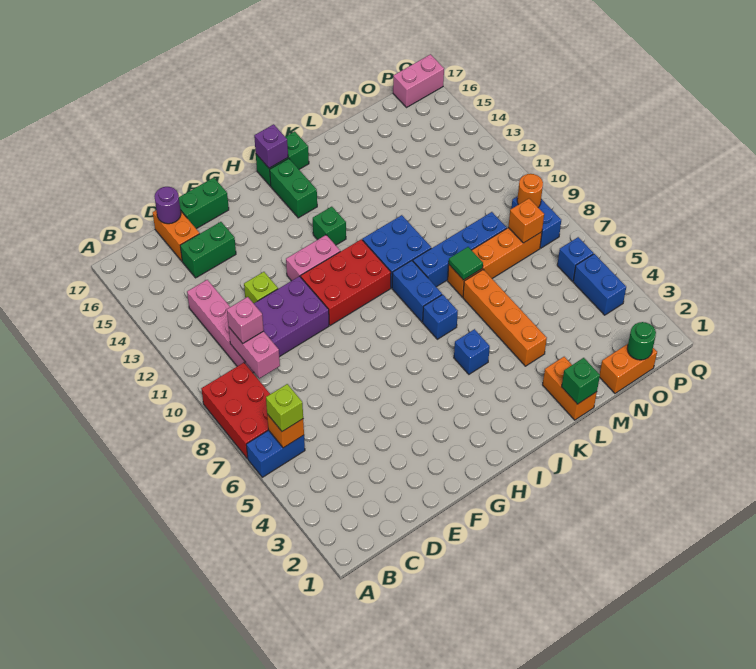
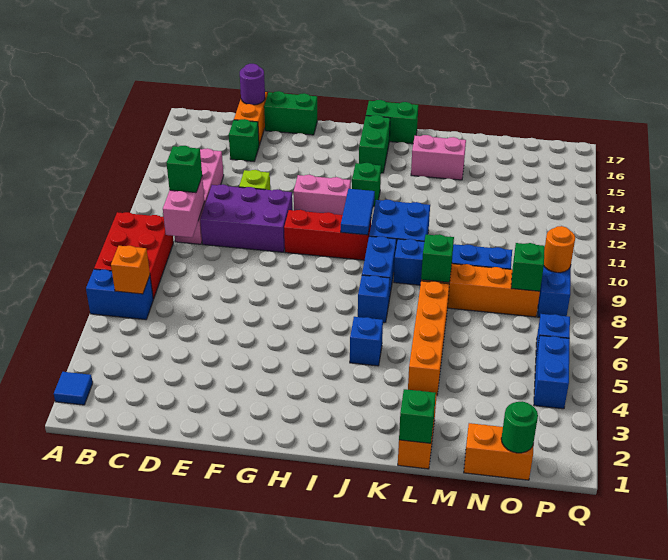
none -> blue 1x1 tile [54,372,93,405]
lime 1x1 brick [266,384,303,432] -> none
pink 1x1 brick [227,297,264,343] -> green 1x1 brick [167,146,202,193]
green 1x2 brick [180,222,236,278] -> green 1x1 brick [229,119,259,161]
red 2x3 brick [301,239,391,326] -> red 1x3 brick [284,210,371,260]
none -> blue 1x2 tile [341,189,375,235]
purple 1x1 brick [254,124,288,168] -> none
green 1x1 tile [449,247,483,280] -> green 1x1 brick [421,234,454,282]
orange 1x1 brick [508,199,544,243] -> green 1x1 brick [511,243,545,291]
pink 1x2 brick [393,54,444,107] -> pink 1x2 brick moved to [411,135,466,180]

